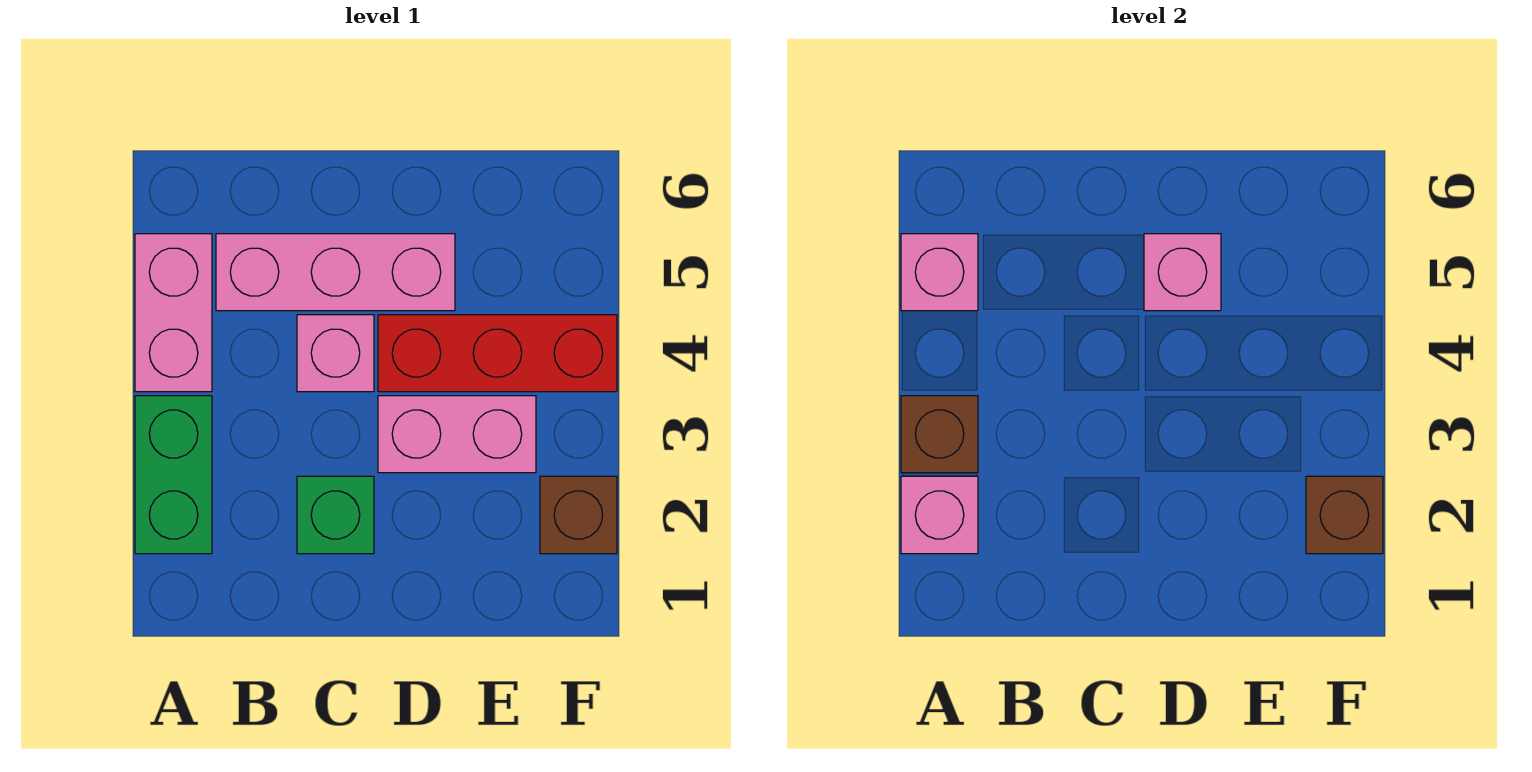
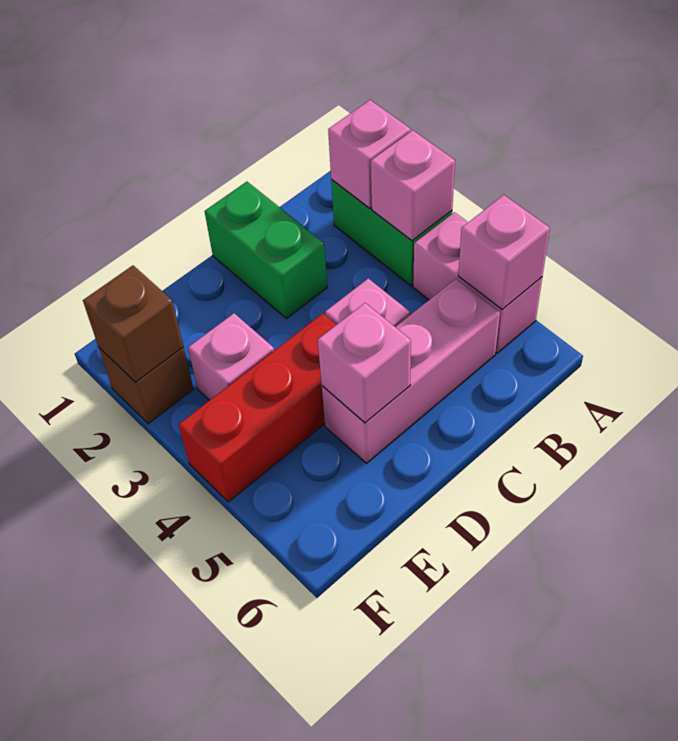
brown 1x1 brick [901,396,978,473] -> pink 1x1 brick [371,130,455,241]
green 1x1 brick [297,476,374,554] -> green 1x2 brick [205,182,327,319]
pink 1x2 brick [378,396,536,473] -> pink 1x1 brick [188,313,274,400]

